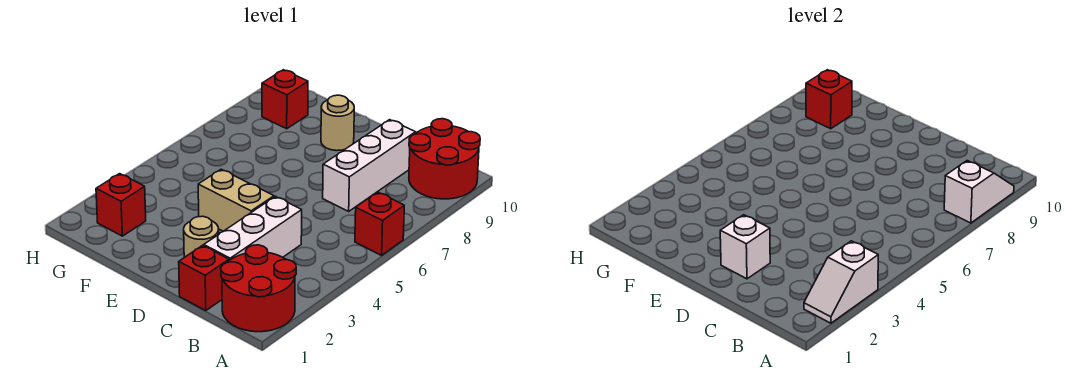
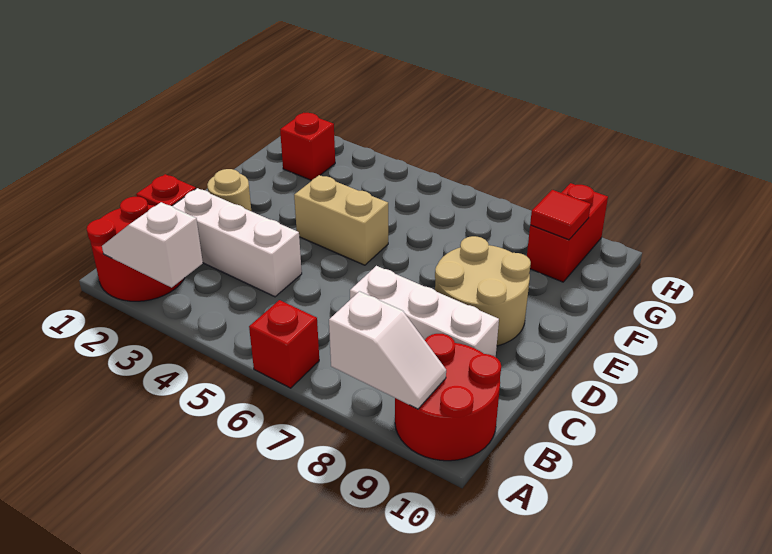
white 1x1 brick [720,215,770,279] -> none
tan 1x2 brick [198,169,274,231] -> tan 1x2 brick turned to [294,175,388,265]
tan 1x1 round brick [321,95,354,151] -> tan 2x2 round brick [435,236,531,346]
red 1x1 brick [262,70,308,129] -> red 1x2 brick [527,183,608,282]
red 1x1 brick [806,70,852,129] -> red 1x1 tile [530,190,591,240]

